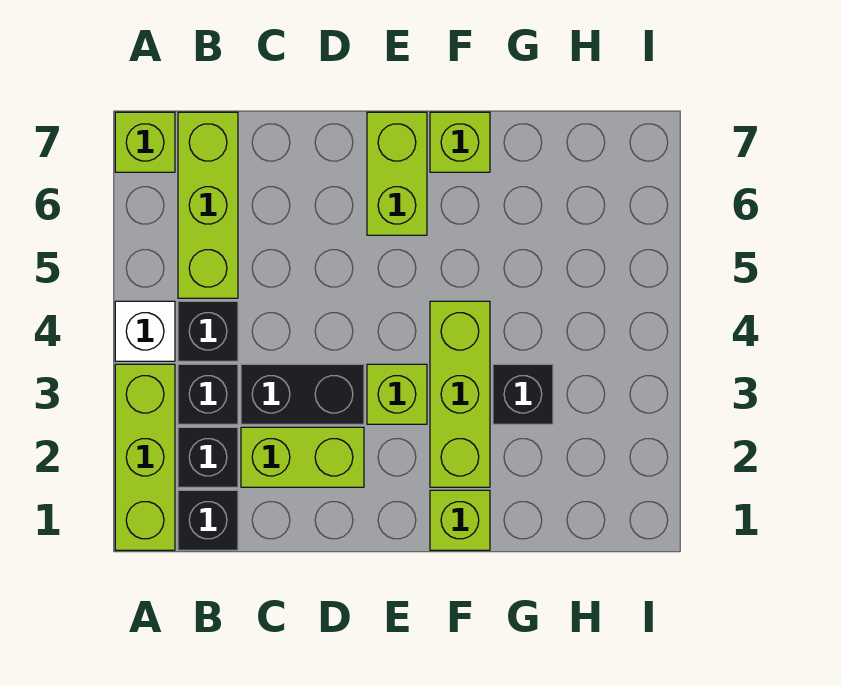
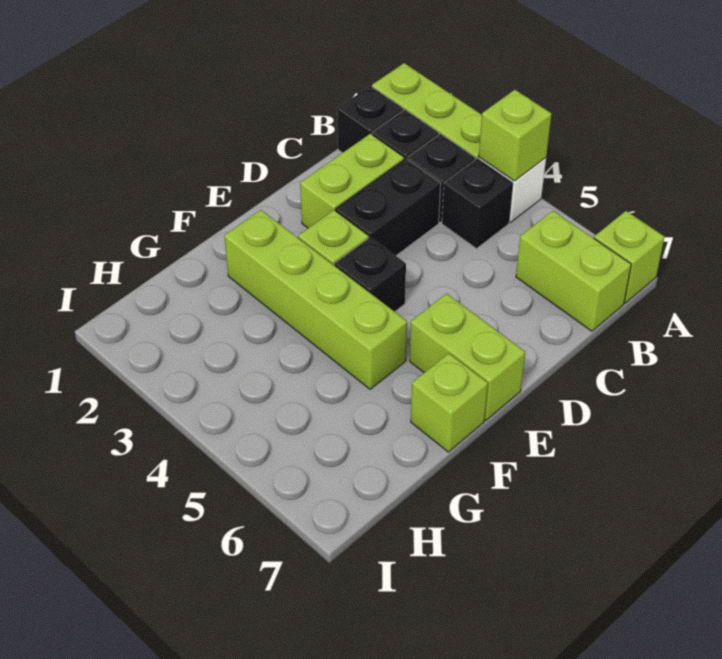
lime 1x3 brick [178,112,238,298] -> lime 1x2 brick [516,211,631,331]
lime 1x1 brick [430,490,490,550] -> lime 1x1 brick moved to [479,90,551,181]
lime 1x3 brick [430,301,490,487] -> lime 1x4 brick [224,210,407,389]
black 1x1 brick [493,364,553,424] -> black 1x1 brick moved to [335,237,406,312]

